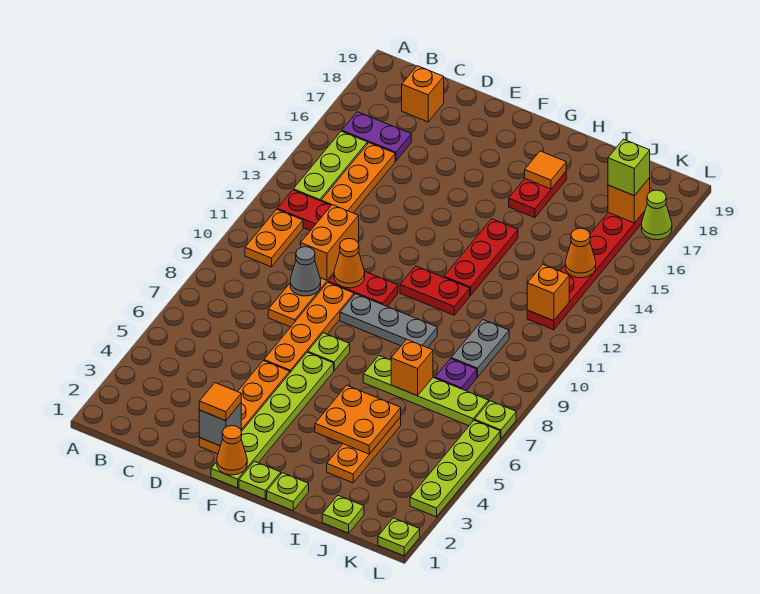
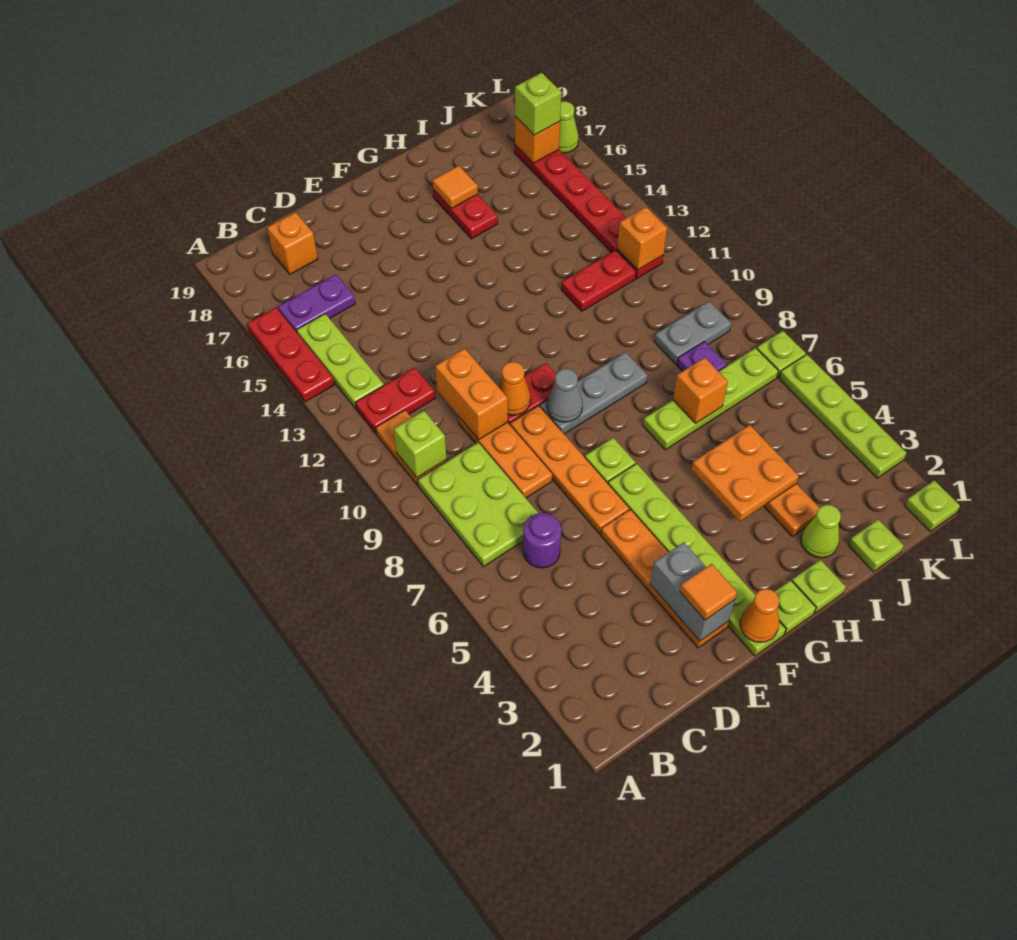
none -> lime 2x3 plate [418,442,538,567]
none -> lime 1x1 brick [394,411,446,477]
none -> purple 1x1 round brick [523,513,561,568]
orange 1x3 plate [321,143,395,213] -> none
grey 1x1 cone [290,247,321,296] -> grey 1x1 cone moved to [547,369,583,422]
grey 1x1 brick [199,403,241,446] -> grey 1x2 brick [650,542,735,641]
red 1x2 plate [400,266,470,315] -> red 1x2 plate moved to [561,250,636,311]
red 1x3 plate [444,219,518,296] -> red 1x3 plate moved to [247,308,334,402]
none -> lime 1x1 cone [801,505,841,558]
grey 1x2 plate [451,320,509,377] -> grey 1x2 plate turned to [654,301,731,364]
orange 1x1 cone [565,228,596,278] -> none

